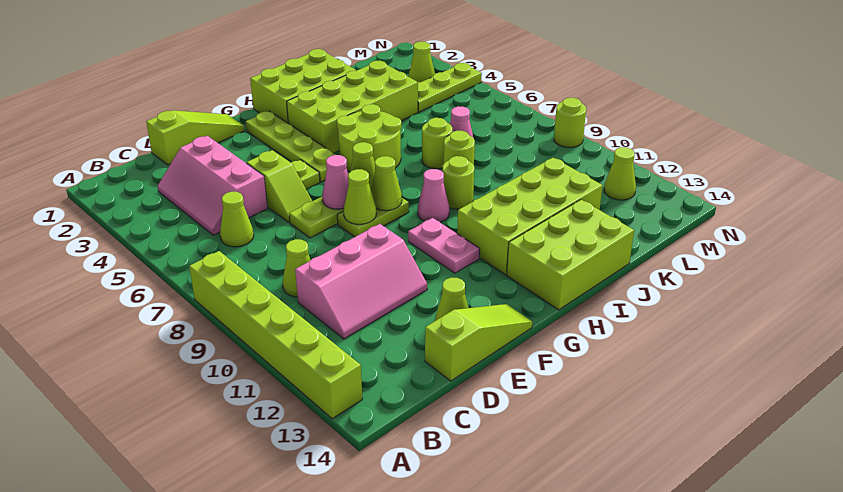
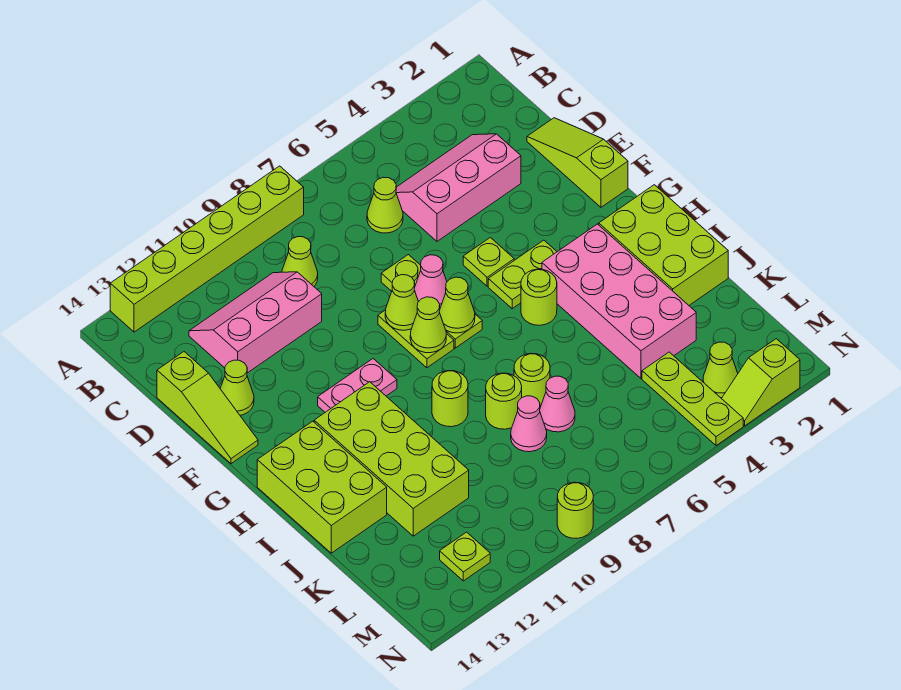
pink 2x3 slope [295,224,427,339] -> pink 2x3 slope turned to [189,272,322,373]
lime 1x3 slope [146,110,244,165] -> lime 1x3 slope turned to [527,118,628,207]
lime 1x2 slope [247,150,312,223] -> lime 1x2 slope moved to [722,339,800,426]
lime 1x4 plate [246,111,336,182] -> lime 1x2 plate [488,240,557,309]
lime 2x4 brick [287,61,418,153] -> pink 2x4 brick [542,224,696,378]
lime 2x2 round brick [337,104,401,172] -> lime 1x1 round brick [521,269,557,325]
pink 1x1 cone [418,169,449,222] -> pink 1x1 cone moved to [511,396,547,452]
lime 1x1 cone [604,147,636,200] -> lime 1x1 plate [440,532,490,581]

